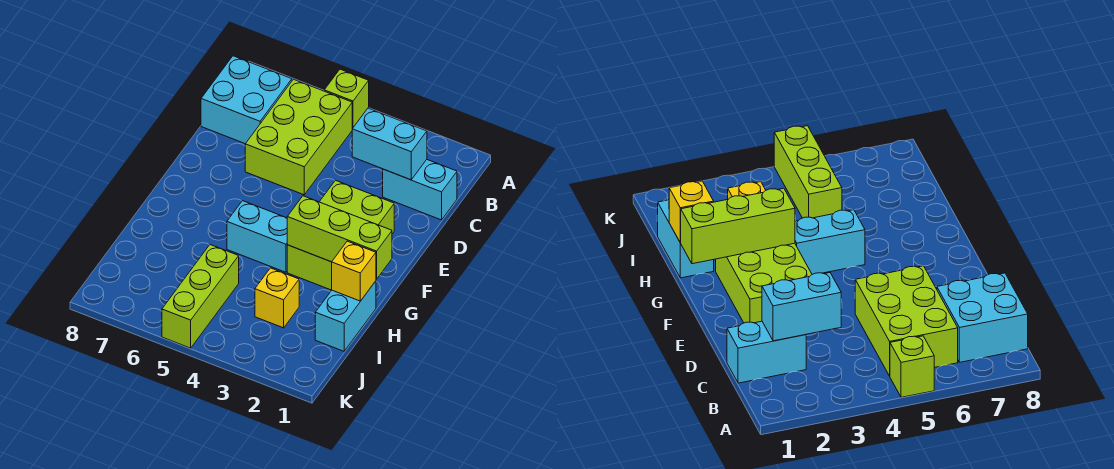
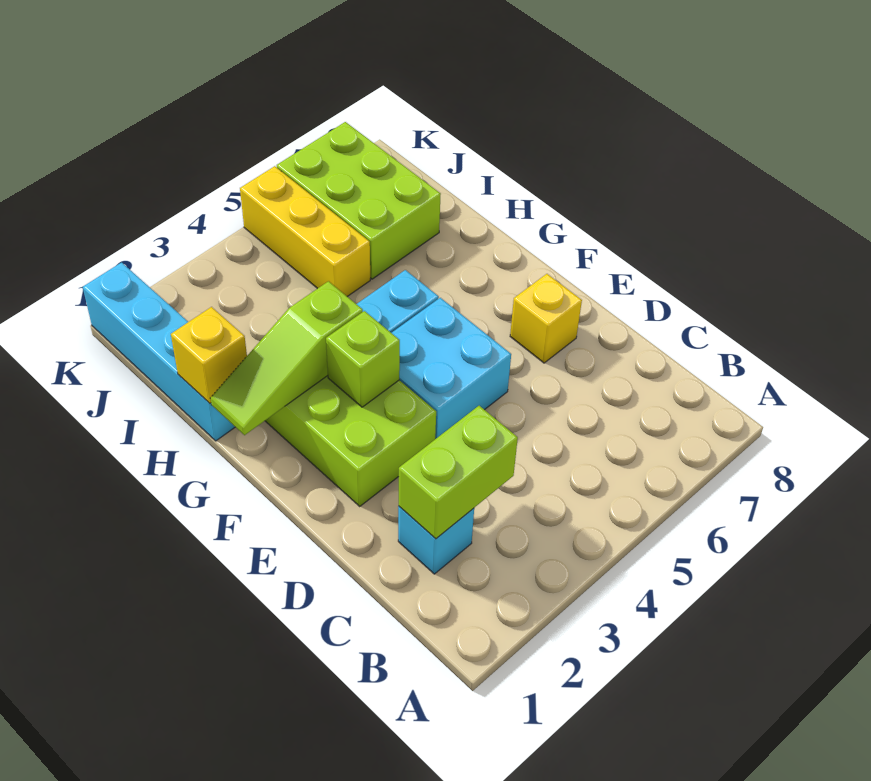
lime 1x1 brick [324,69,369,129] -> lime 1x1 brick moved to [326,311,400,407]
lime 2x3 brick [245,79,352,195] -> lime 2x3 brick moved to [277,122,441,279]
cyan 2x2 brick [201,56,292,144] -> cyan 2x2 brick moved to [392,298,511,439]
cyan 1x2 brick [383,160,457,220] -> cyan 1x1 brick [398,506,474,574]
cyan 1x2 brick [352,108,427,180] -> lime 1x2 brick [399,406,518,539]
lime 1x3 brick [287,196,392,279] -> lime 1x3 slope [210,281,363,435]
cyan 1x2 brick [315,281,376,351] -> cyan 1x4 brick [83,263,235,441]
yellow 1x1 brick [255,268,299,328] -> yellow 1x1 brick moved to [510,274,582,363]
lime 1x3 brick [162,245,239,348] -> yellow 1x3 brick [240,166,370,296]

